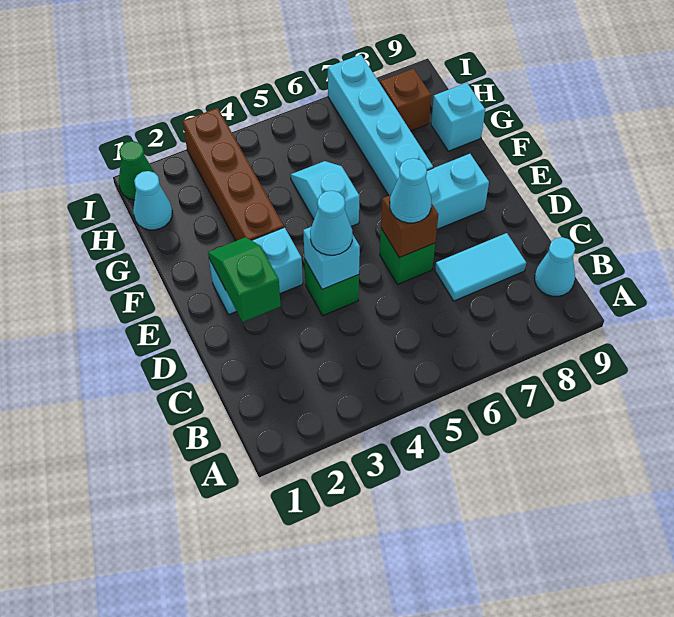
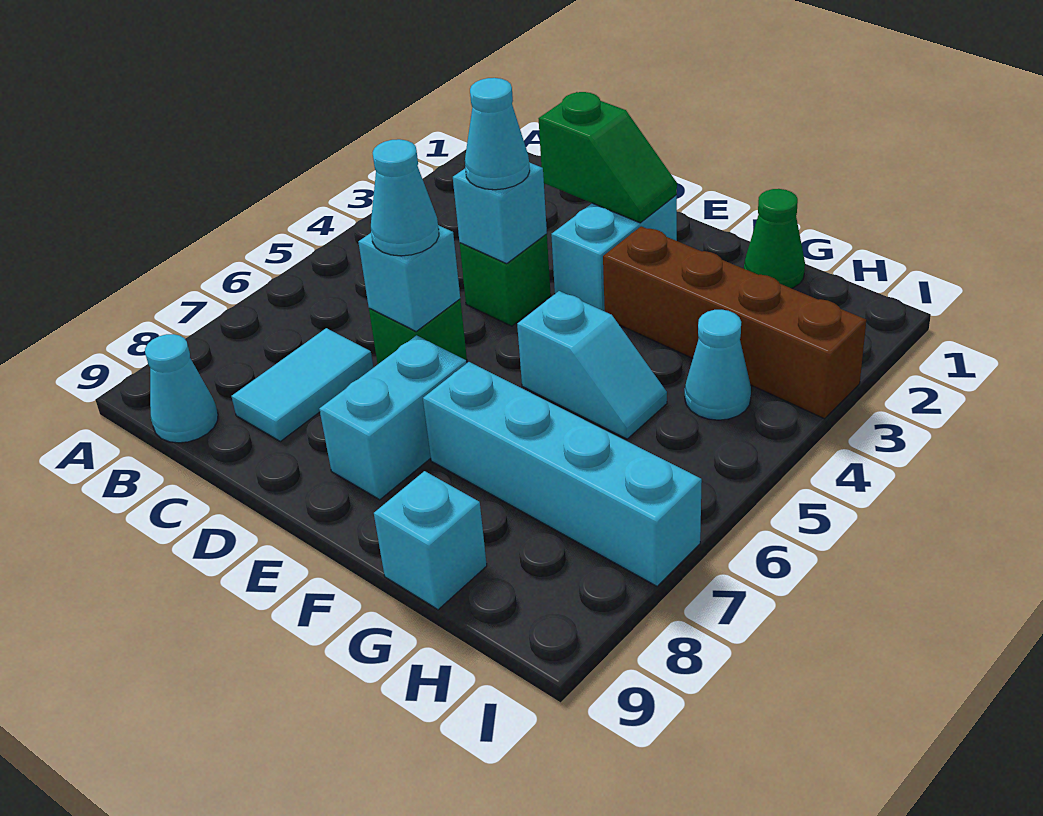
brown 1x1 brick [381,195,438,258] -> cyan 1x1 brick [358,225,460,331]
cyan 1x1 cone [133,171,172,230] -> cyan 1x1 cone moved to [685,310,751,420]
brown 1x1 brick [380,69,431,131] -> none
green 1x1 cone [119,141,155,200] -> green 1x1 cone moved to [744,189,805,288]

